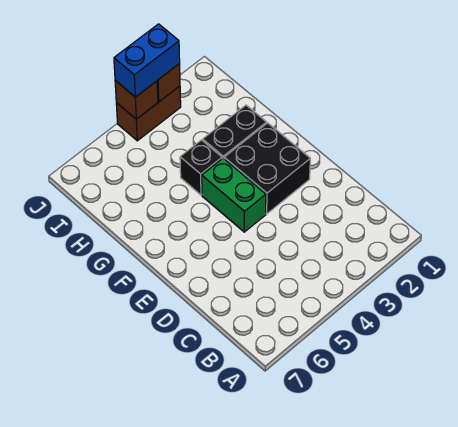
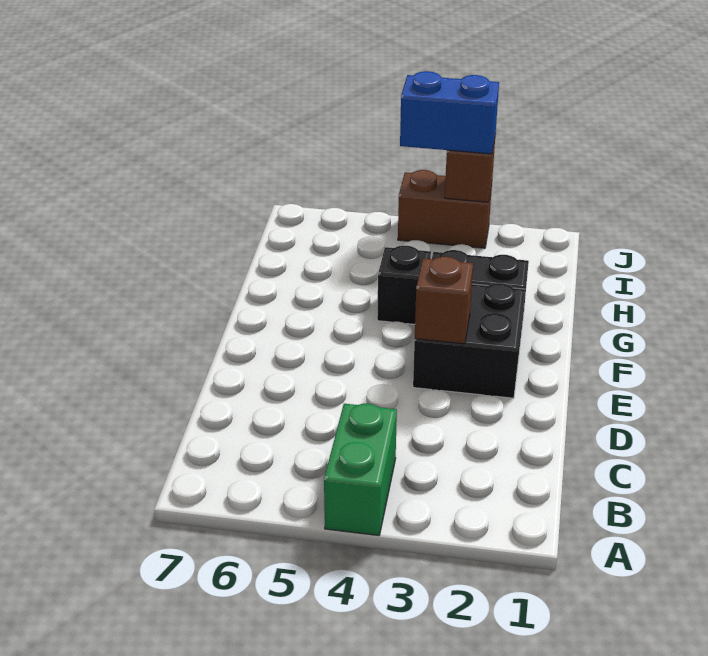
green 1x2 brick [202,158,266,232] -> green 1x2 brick moved to [324,404,397,535]
brown 1x1 brick [115,81,158,119] -> brown 1x1 brick moved to [415,257,473,344]

